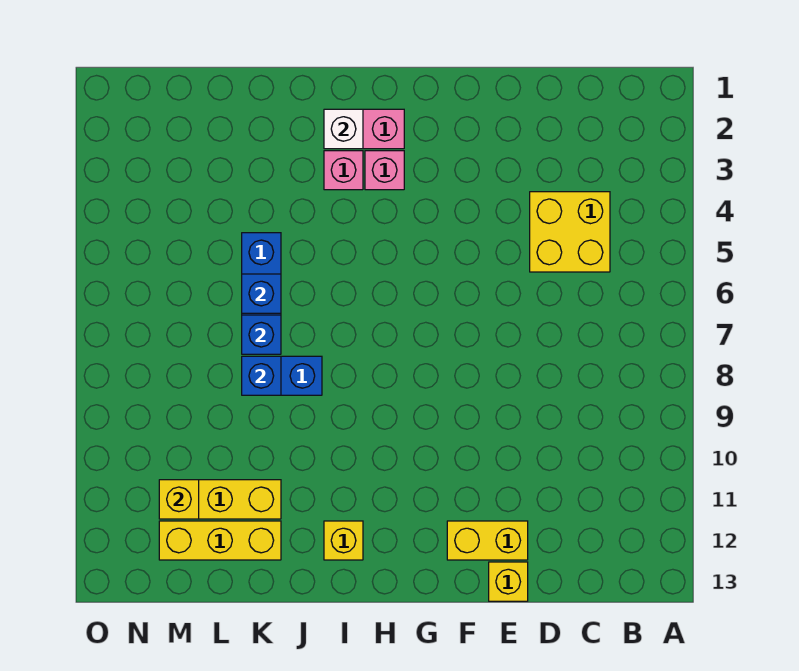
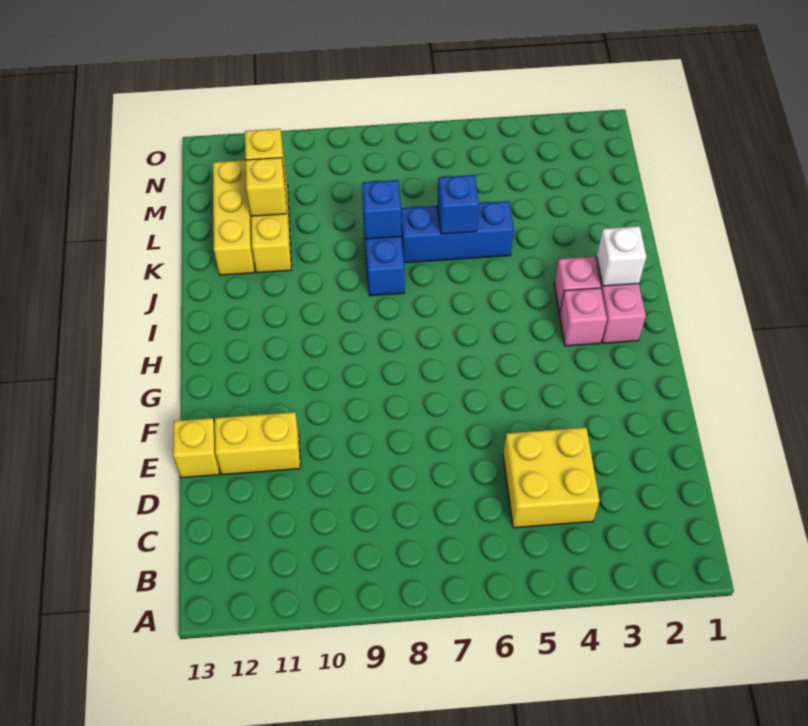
yellow 1x2 brick [447,521,528,560] -> yellow 1x2 brick turned to [215,412,300,475]
yellow 1x1 brick [324,521,363,560] -> yellow 1x1 brick moved to [246,158,287,216]
blue 1x1 brick [242,315,281,354] -> none

